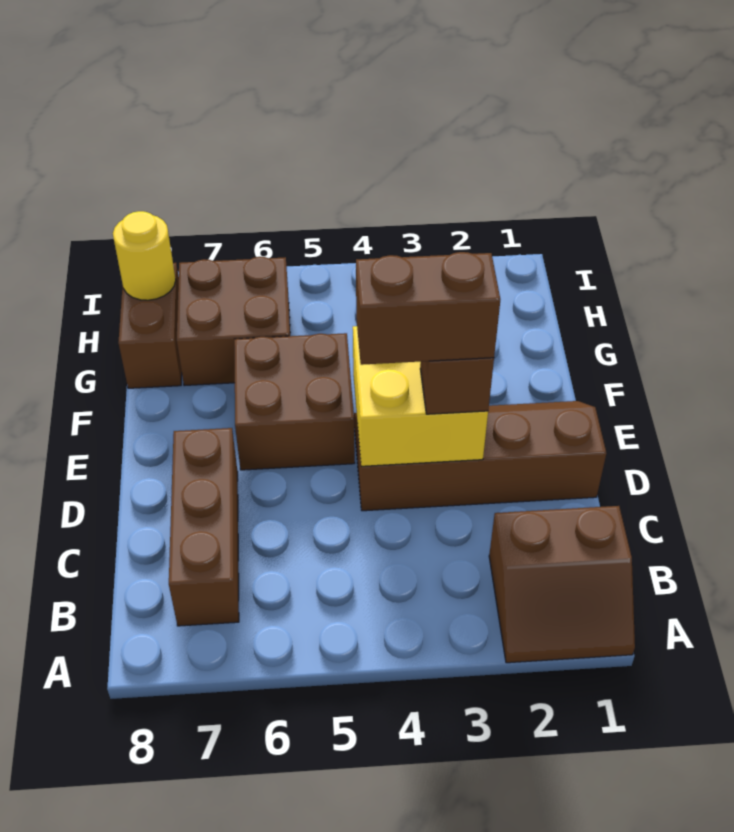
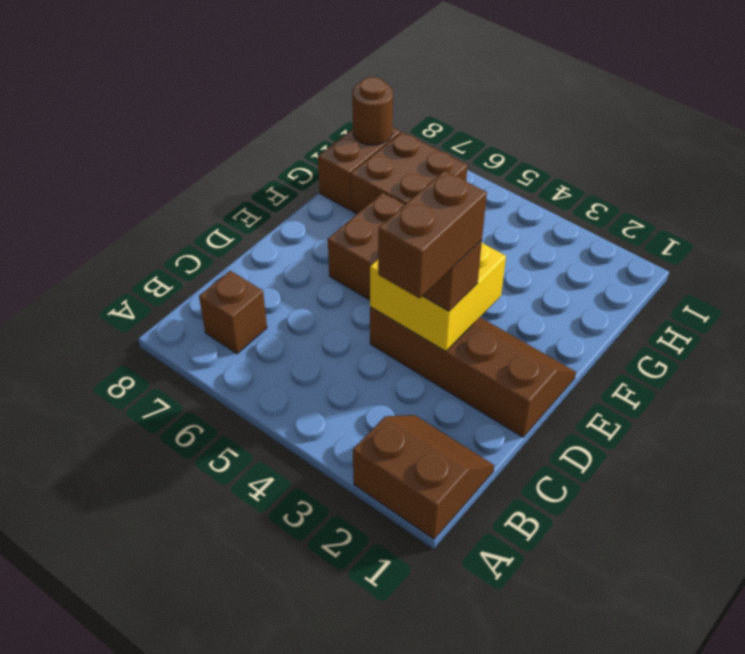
brown 2x2 slope [489,506,635,663] -> brown 2x2 slope turned to [353,415,494,539]
brown 1x3 brick [169,428,239,626] -> brown 1x1 brick [199,271,267,354]
brown 1x2 brick [356,252,500,365] -> brown 1x2 brick turned to [378,171,487,298]
yellow 1x1 round brick [113,211,176,300] -> brown 1x1 round brick [352,77,393,145]

